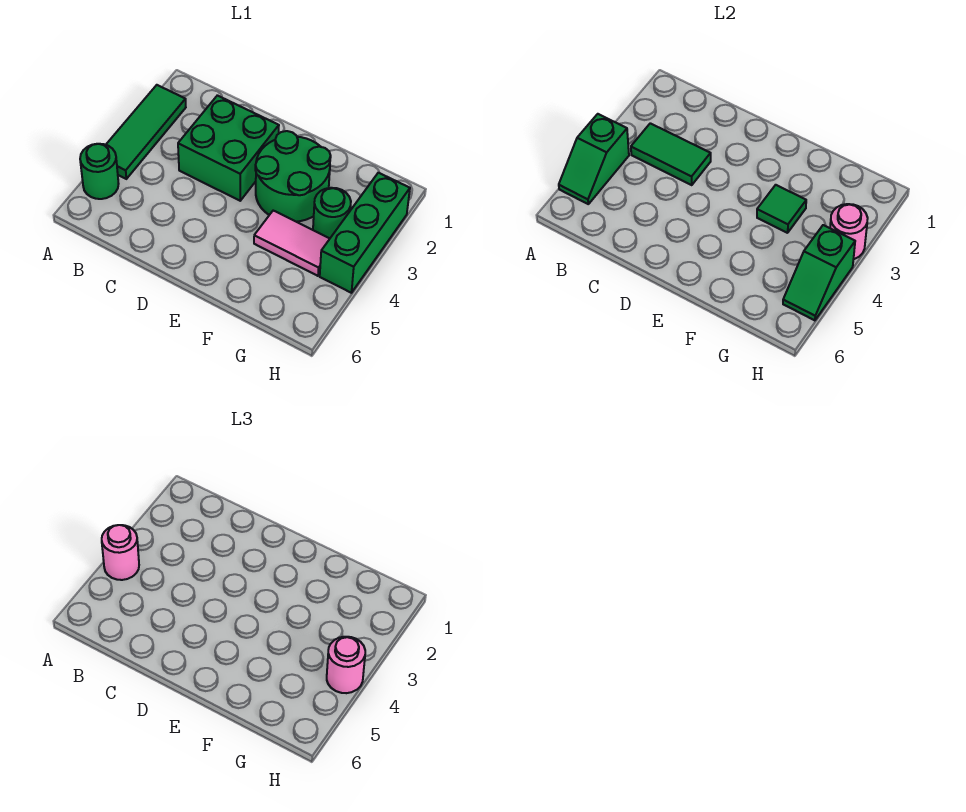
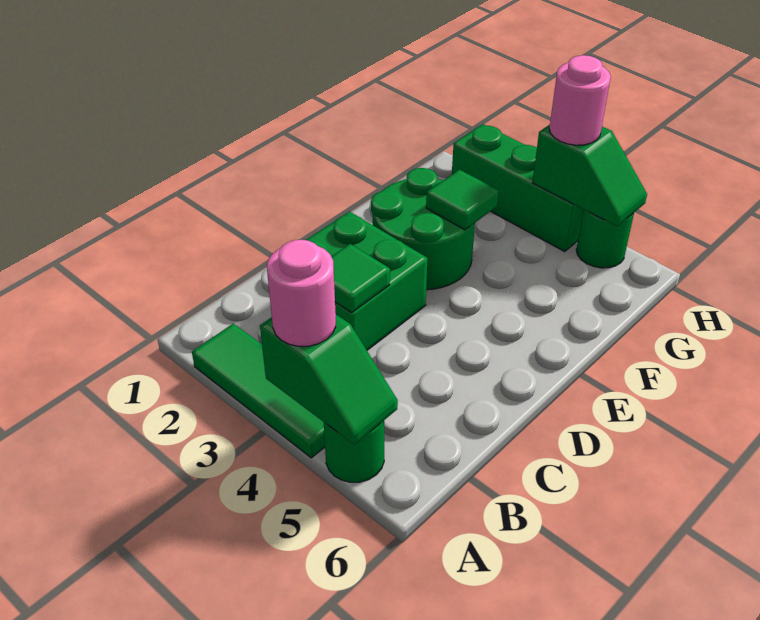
green 1x2 tile [631,123,711,185] -> green 1x1 tile [331,244,390,313]
pink 1x2 tile [254,211,330,276] -> none
green 1x1 round brick [313,188,351,238] -> green 1x1 round brick moved to [576,210,634,268]
pink 1x1 round brick [830,204,868,259] -> none

